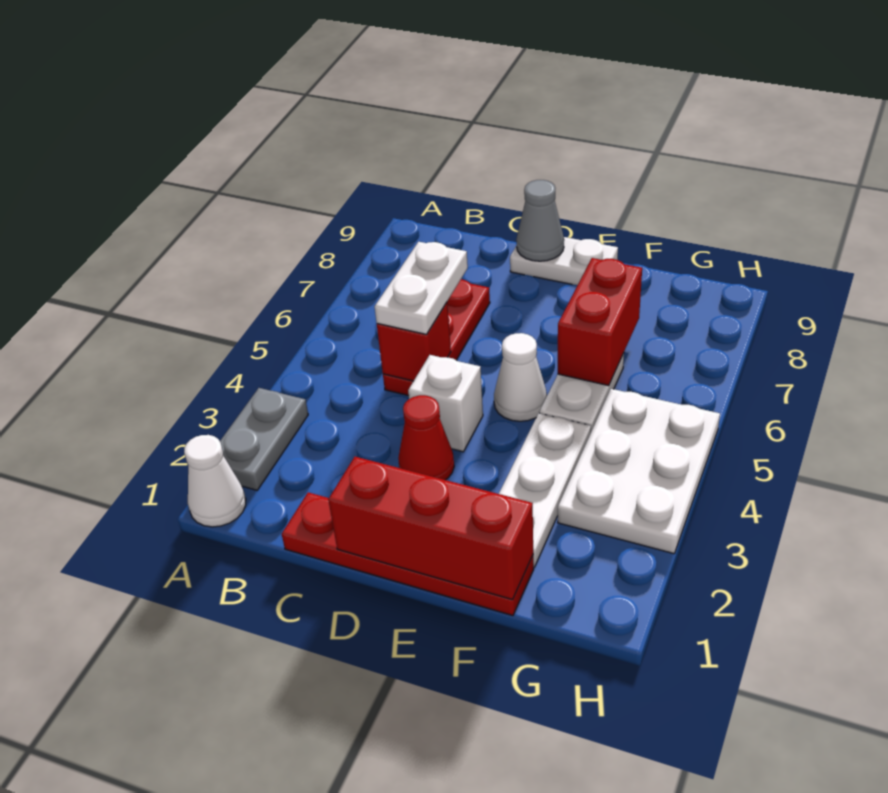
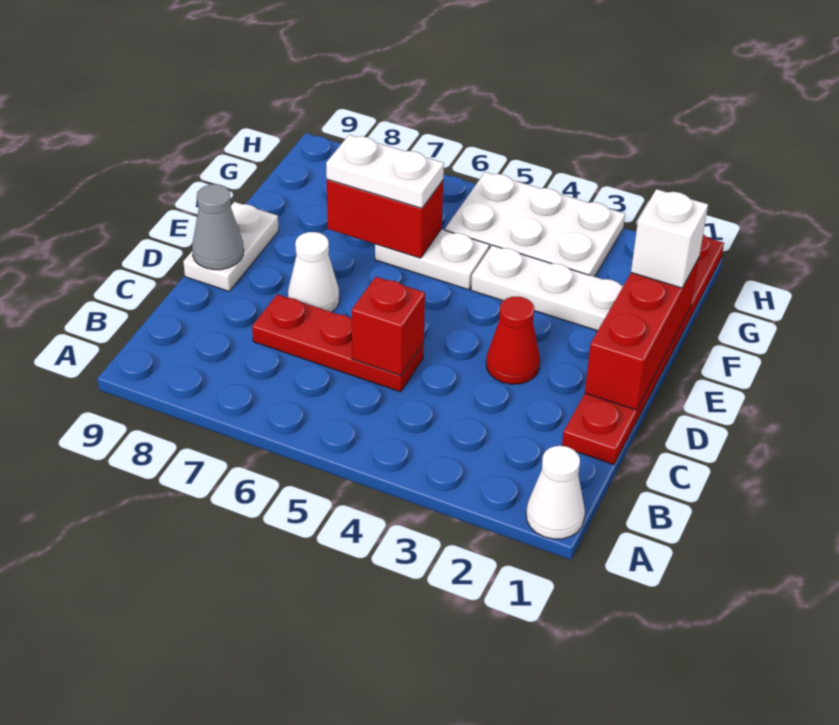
grey 1x2 plate [220,388,308,490] -> none
red 1x4 plate [282,492,534,616] -> red 1x6 plate [562,234,724,464]
white 1x2 plate [375,242,468,334] -> white 1x2 plate moved to [326,135,444,208]
white 1x1 brick [408,355,483,452] -> white 1x1 brick moved to [631,189,708,288]
white 1x1 cone [494,333,547,421] -> white 1x1 cone moved to [288,232,339,312]

